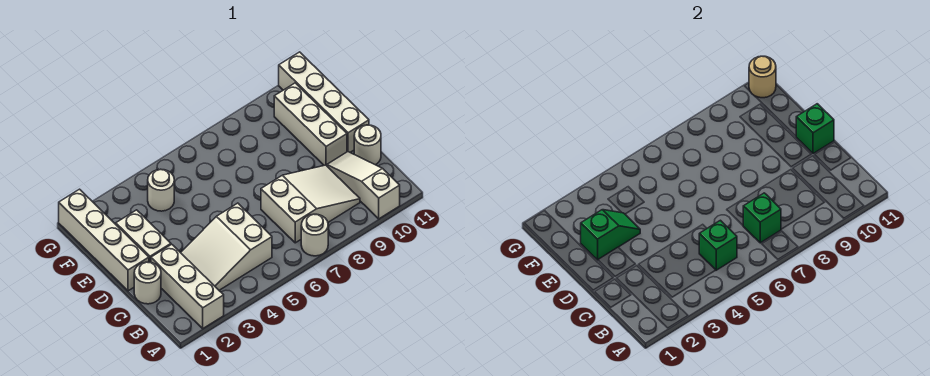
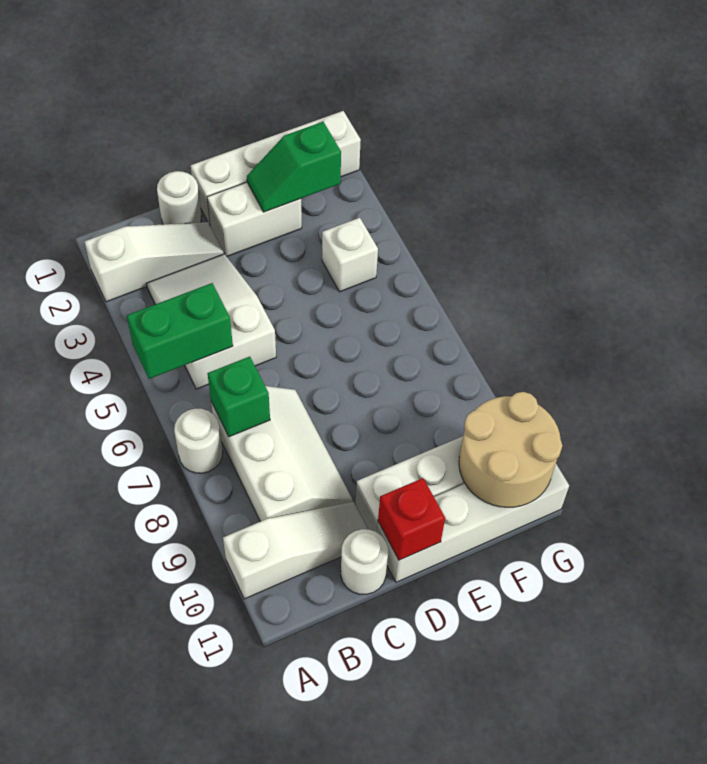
white 1x3 brick [151,244,224,328] -> white 1x3 slope [84,222,224,302]
green 1x1 brick [699,220,737,270] -> green 1x2 brick [127,283,233,379]
white 2x3 slope [261,165,360,243] -> white 2x3 slope turned to [211,386,353,522]
green 1x1 brick [796,104,834,154] -> red 1x1 brick [378,478,445,560]
green 1x2 slope [581,210,640,260] -> green 1x2 slope turned to [247,122,341,212]
white 1x1 round brick [148,169,174,211] -> white 1x1 brick [322,218,378,292]
tan 1x1 round brick [749,56,776,98] -> tan 2x2 round brick [459,392,562,507]

